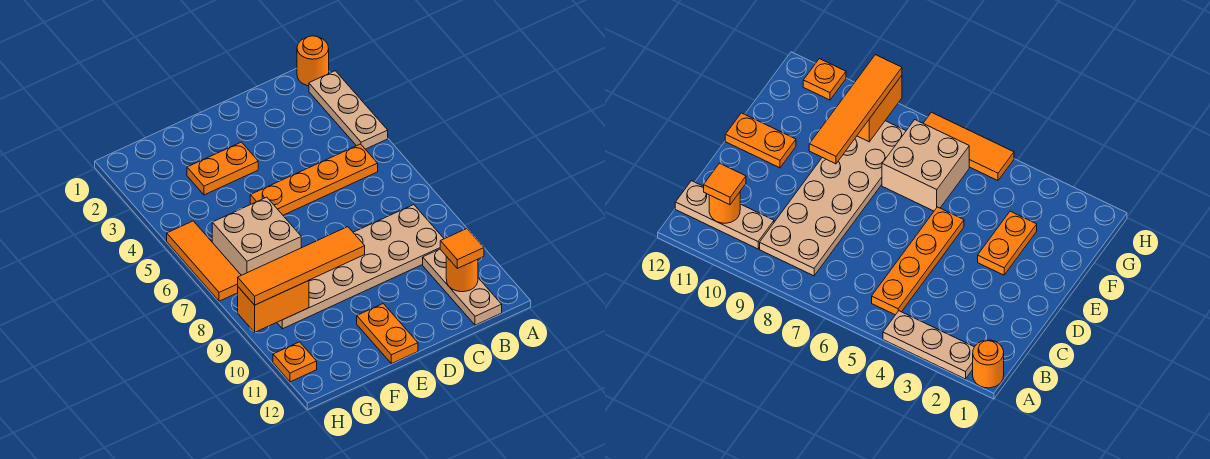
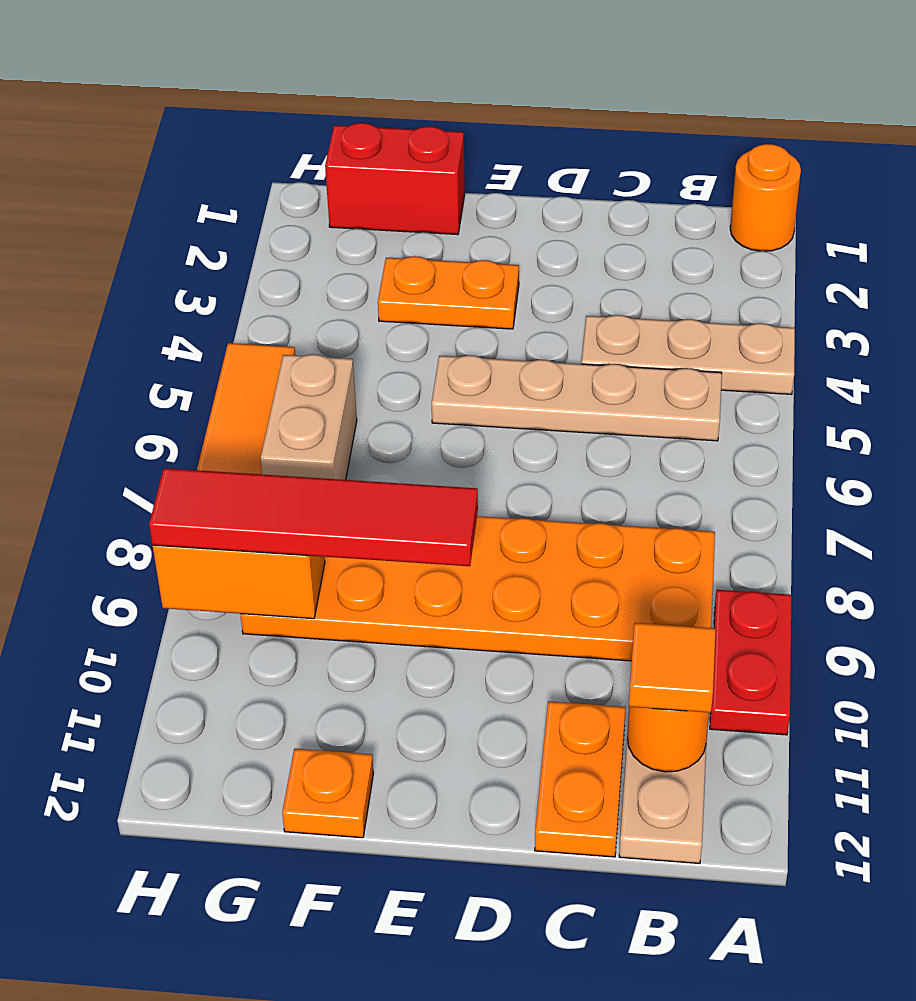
tan 1x3 plate [309,71,388,149] -> tan 1x3 plate turned to [582,315,795,394]
none -> red 1x2 plate [710,590,791,735]
orange 1x4 plate [250,144,378,215] -> tan 1x4 plate [432,355,722,441]
tan 2x6 plate [277,205,444,329] -> orange 2x6 plate [240,516,715,661]
orange 1x4 tile [238,227,365,305] -> red 1x4 tile [149,468,478,566]
orange 1x2 plate [357,304,418,364] -> orange 1x2 plate moved to [535,701,626,857]
none -> red 1x2 brick [325,123,465,235]
tan 2x2 brick [212,197,301,275] -> tan 1x2 brick [261,354,357,480]
orange 1x1 plate [273,342,317,382] -> orange 1x1 plate moved to [282,749,373,838]

